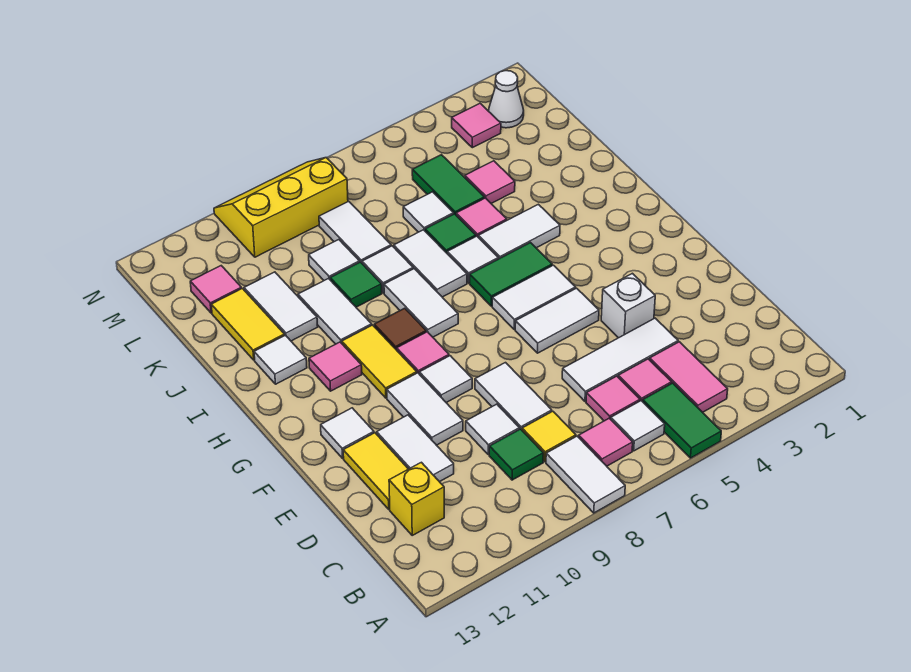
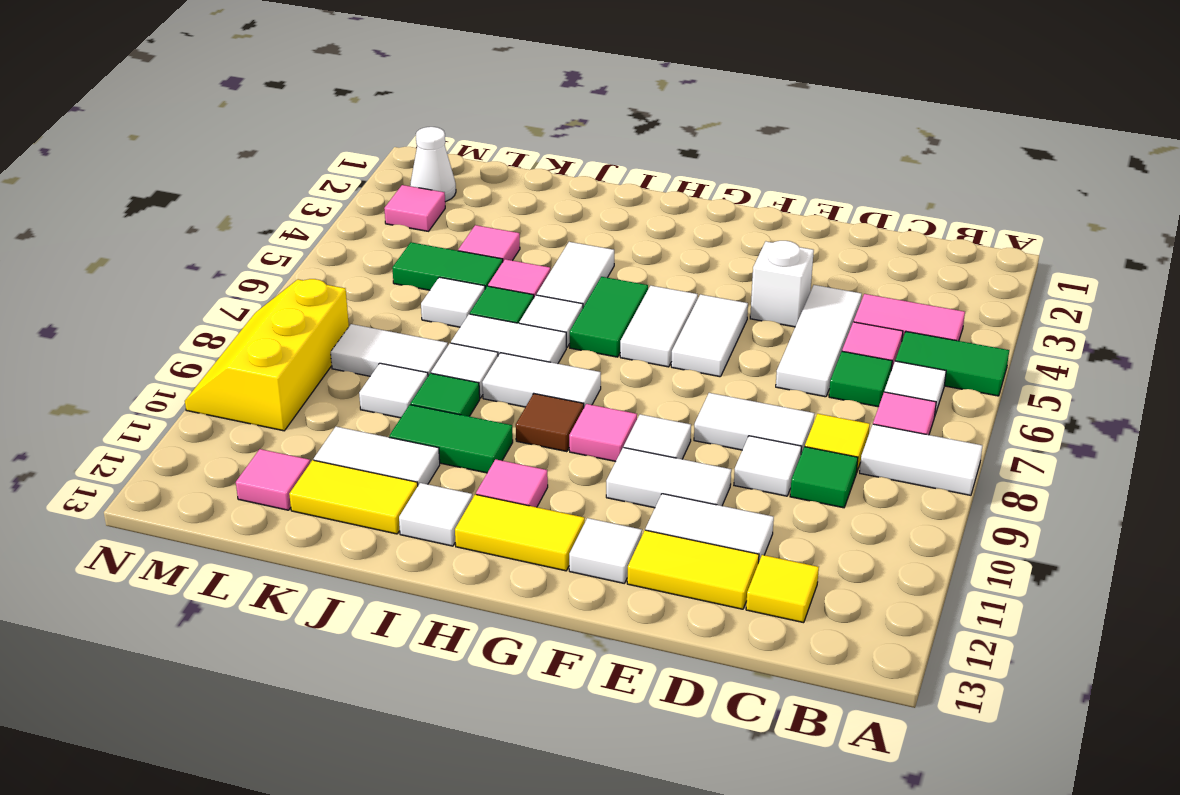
pink 1x1 tile [586,376,640,421] -> green 1x1 tile [829,351,892,407]
yellow 1x1 brick [389,462,444,535] -> yellow 1x1 tile [746,555,819,623]
yellow 1x2 tile [342,325,417,398] -> yellow 1x2 tile moved to [455,494,585,571]
white 1x2 tile [298,279,372,344] -> green 1x2 tile [389,405,513,473]

